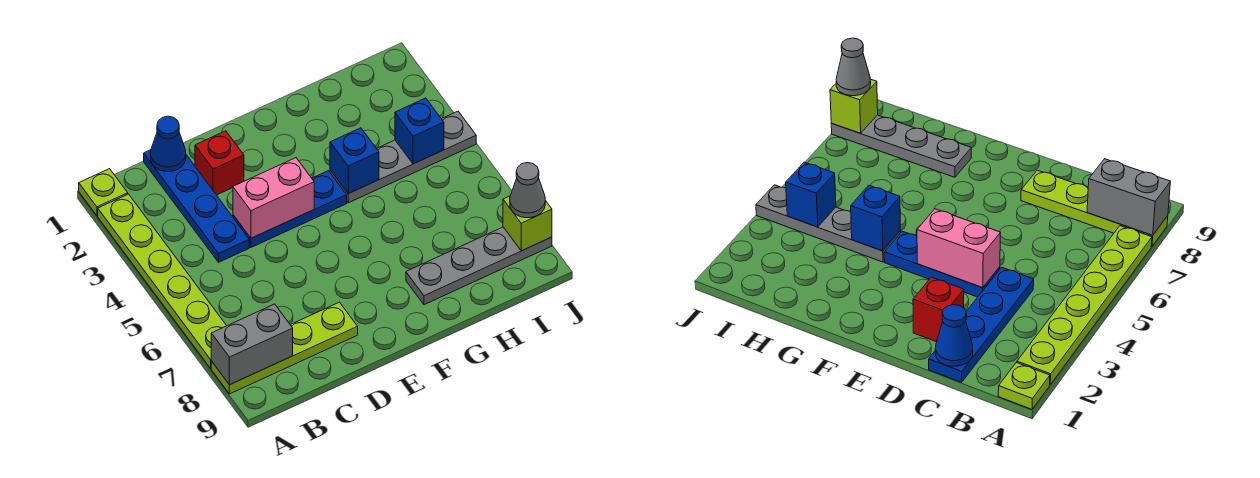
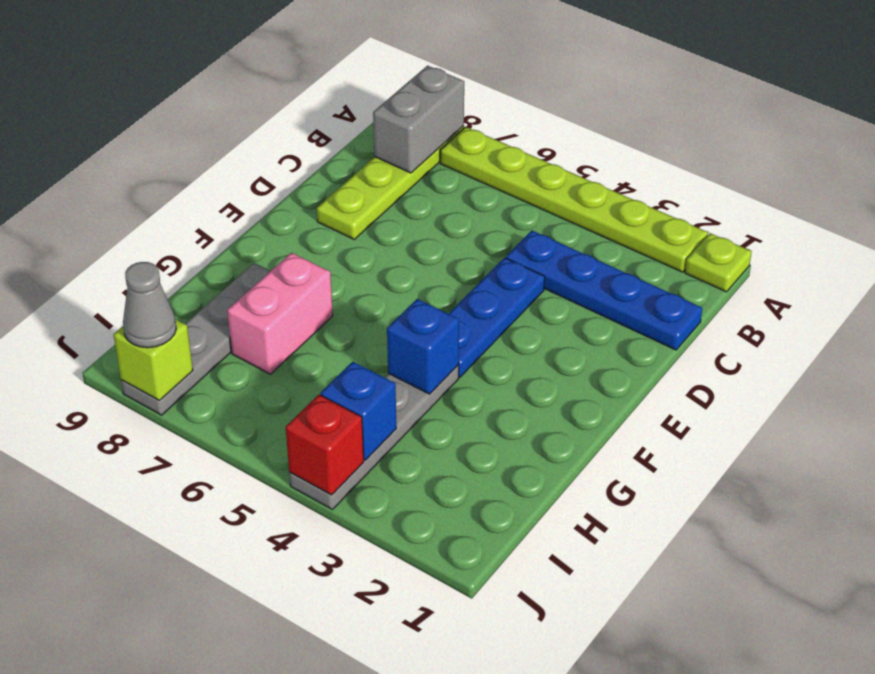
blue 1x1 cone [150,116,186,172] -> none
red 1x1 brick [195,131,244,195] -> red 1x1 brick moved to [286,395,364,495]
pink 1x2 brick [233,158,314,238] -> pink 1x2 brick moved to [227,253,333,374]

